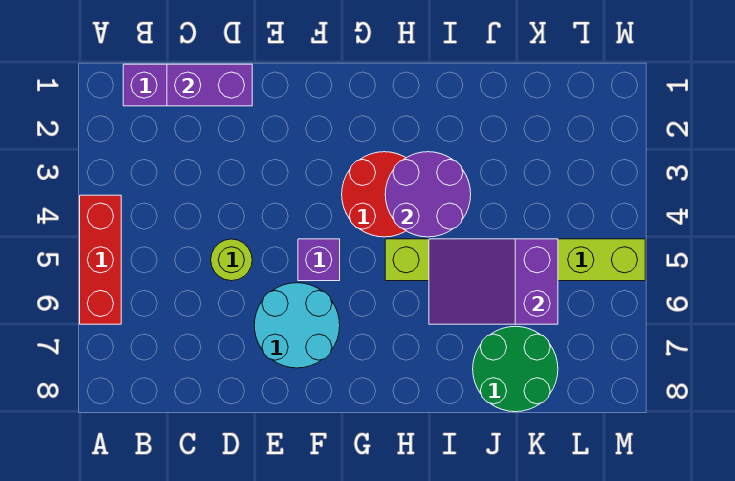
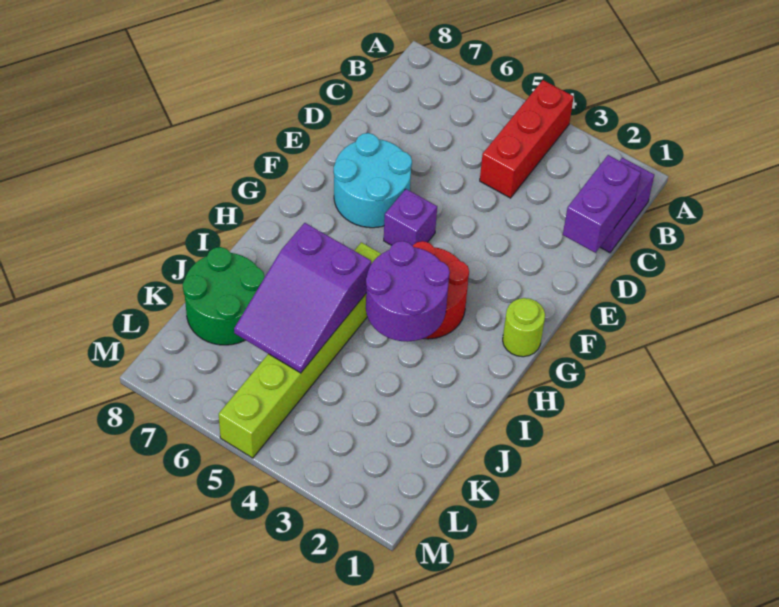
red 1x3 brick [80,195,121,324] -> red 1x3 brick turned to [480,80,574,198]
lime 1x1 round brick [211,239,252,281] -> lime 1x1 round brick moved to [503,298,545,357]
purple 2x3 slope [429,239,558,324] -> purple 2x3 slope turned to [234,223,371,373]

